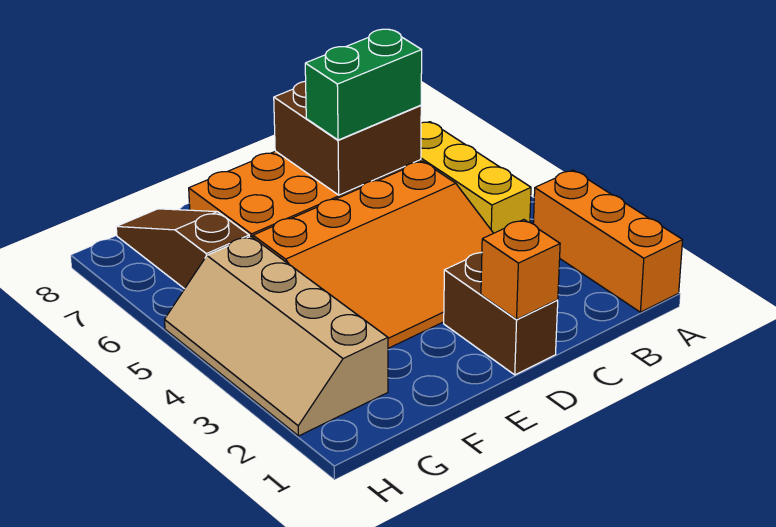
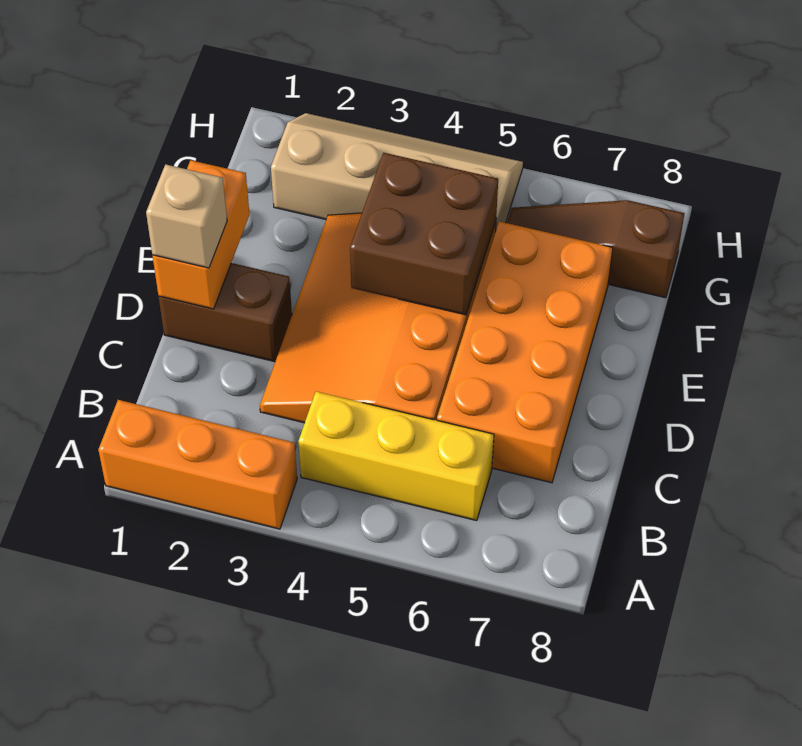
brown 2x2 brick [274,81,421,195] -> brown 2x2 brick moved to [350,153,498,315]
green 1x2 brick [305,29,422,140] -> none
orange 1x1 brick [481,220,560,319] -> orange 1x2 brick [153,160,249,309]
none -> tan 1x1 brick [146,164,227,268]
brown 1x3 slope [116,209,249,289] -> brown 1x3 slope turned to [507,200,685,298]

